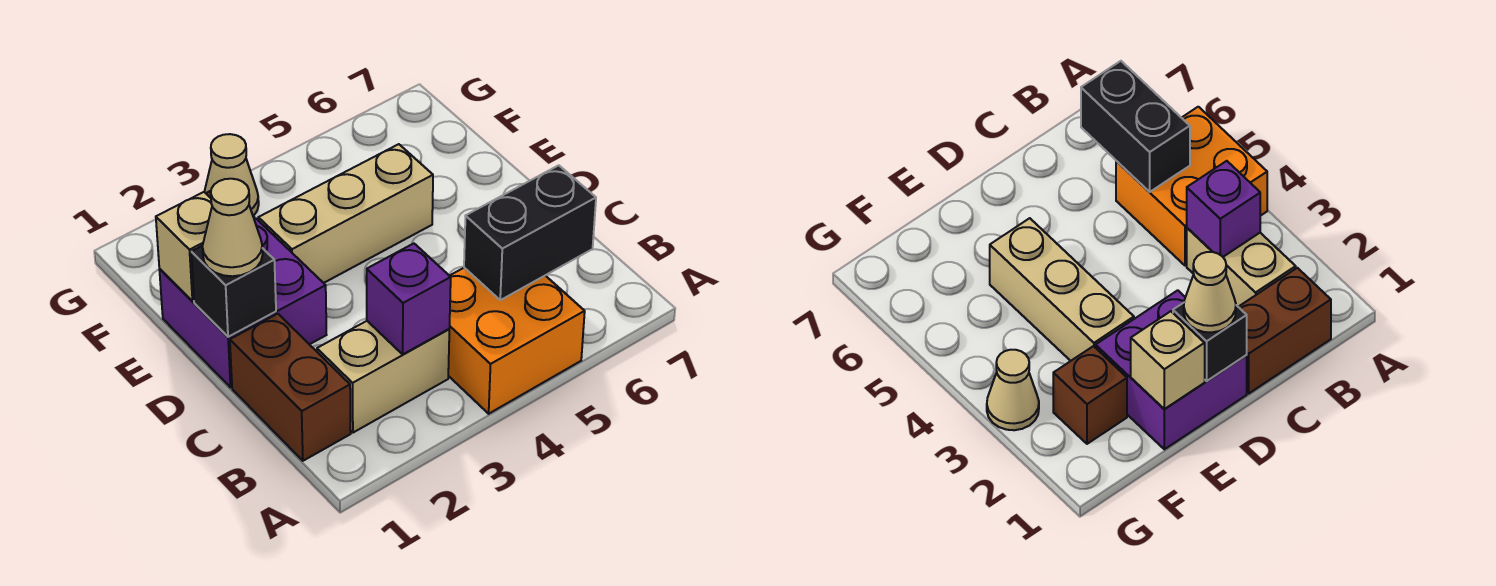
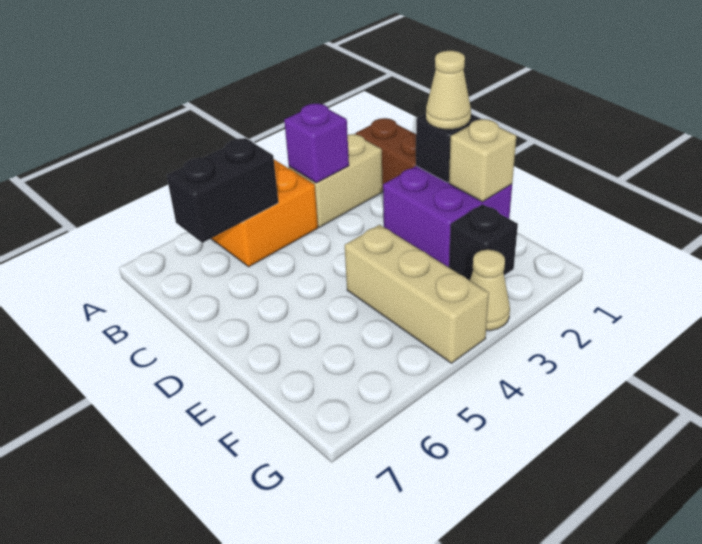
tan 1x3 brick [258,144,433,283] -> tan 1x3 brick turned to [345,225,489,363]
brown 1x1 brick [1053,346,1127,444] -> black 1x1 brick [449,204,518,280]

